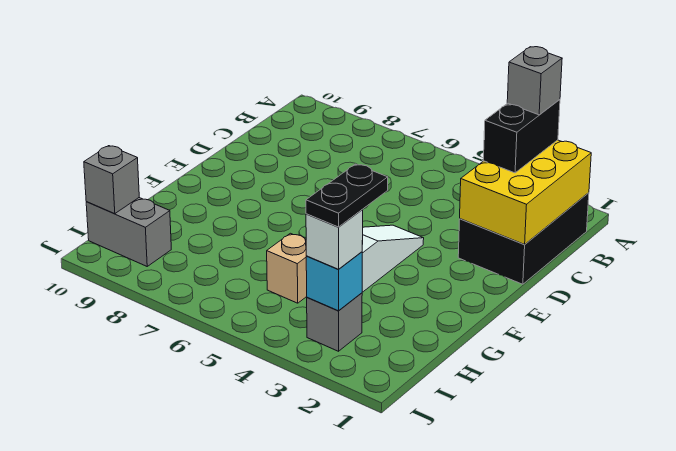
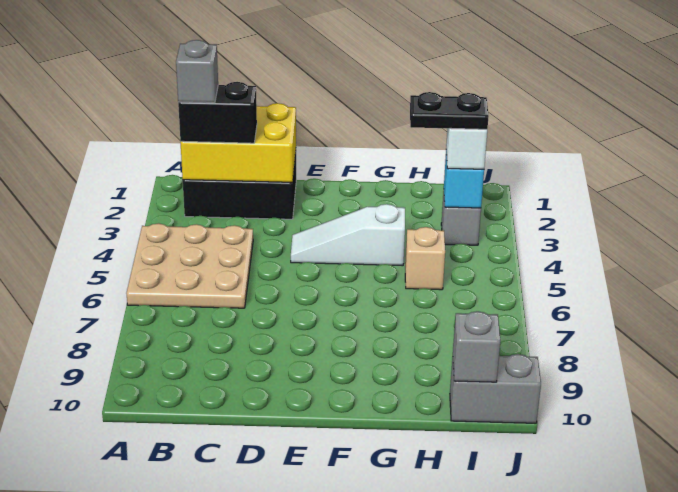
none -> tan 3x3 plate [126,223,253,308]
grey 1x2 brick [86,198,171,266] -> grey 1x2 brick turned to [450,354,541,423]

